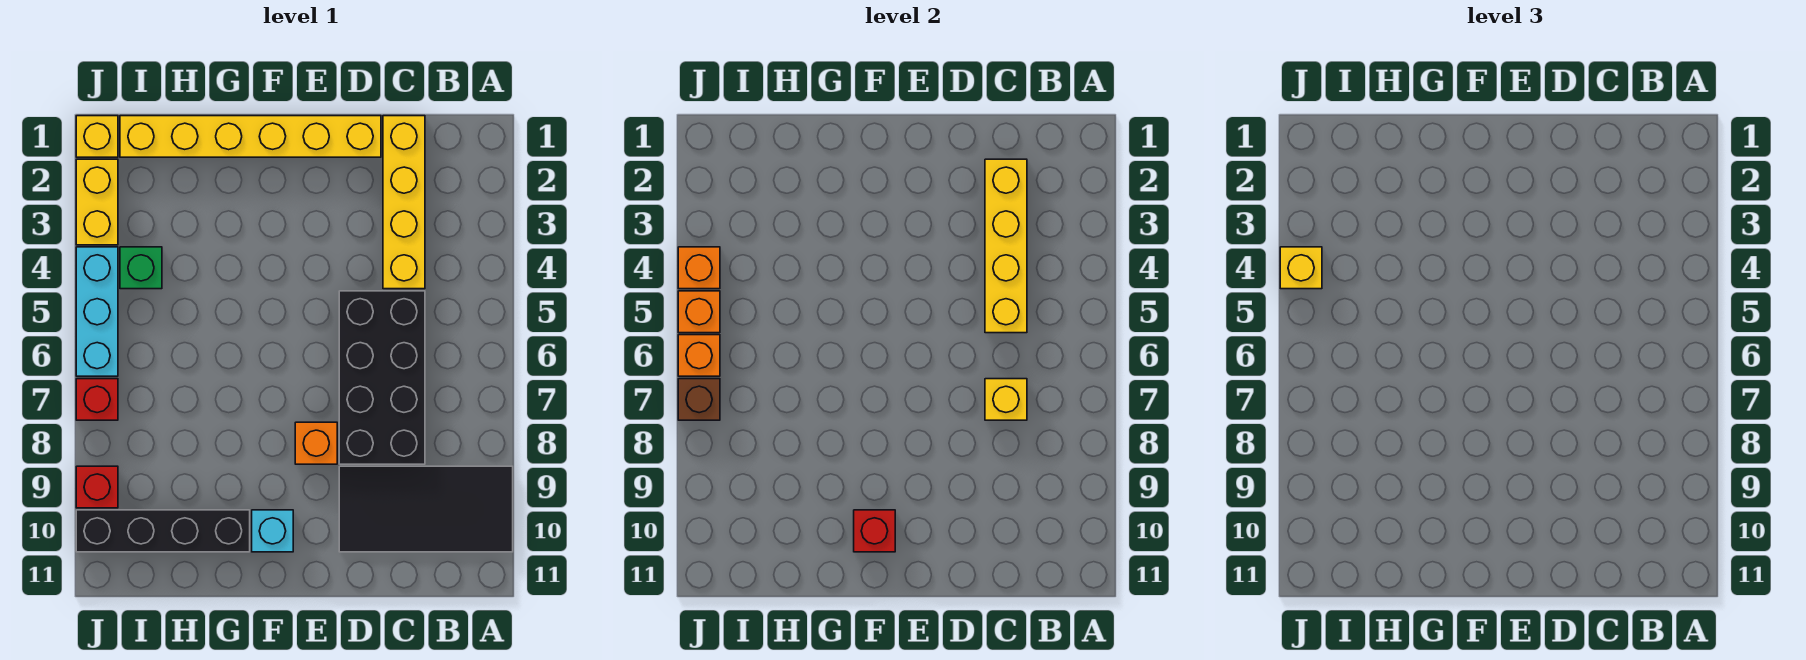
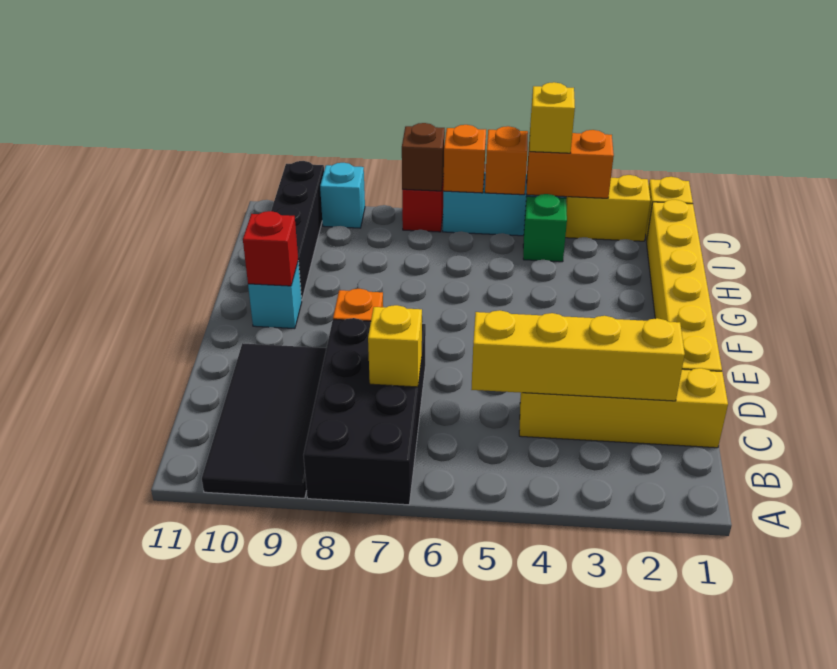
black 2x4 brick [339,291,425,464] -> black 2x4 brick turned to [304,318,426,505]
orange 1x1 brick [678,247,720,289] -> orange 1x2 brick [527,130,614,198]
red 1x1 brick [76,466,118,508] -> cyan 1x1 brick [320,163,365,228]

